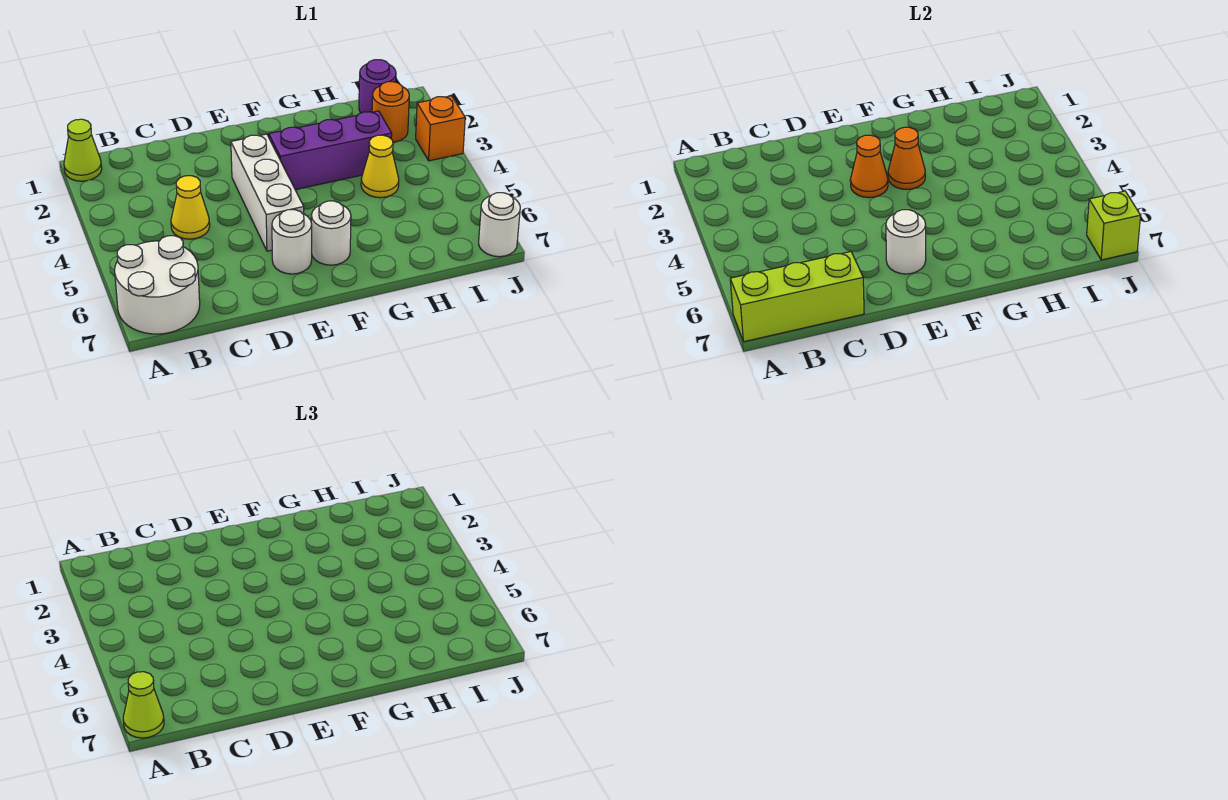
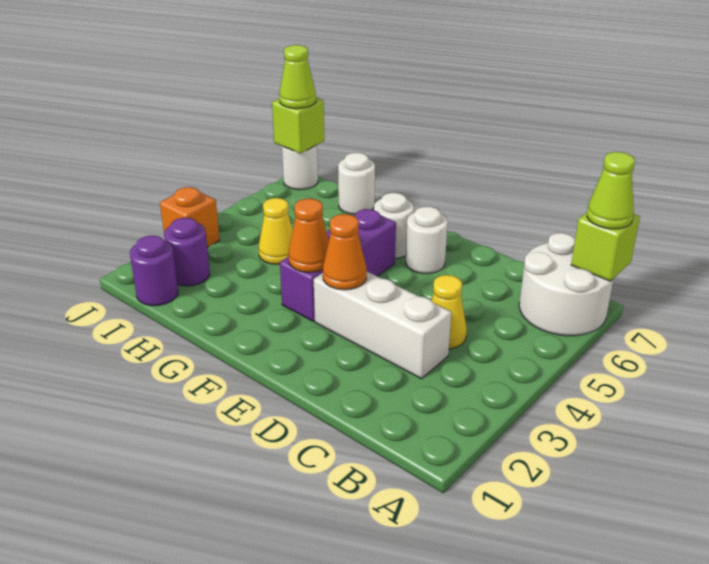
lime 1x1 cone [64,119,102,181] -> lime 1x1 cone moved to [279,45,316,109]
lime 1x3 brick [730,252,864,342] -> lime 1x1 brick [571,212,640,281]
white 1x3 brick [231,134,304,251] -> white 1x3 brick turned to [314,272,451,379]
white 1x1 round brick [886,210,926,274] -> white 1x1 round brick moved to [338,153,375,214]
purple 1x3 brick [269,111,392,190] -> purple 1x3 brick turned to [280,209,396,321]
orange 1x1 round brick [372,82,409,142] -> purple 1x1 round brick [164,218,210,286]

